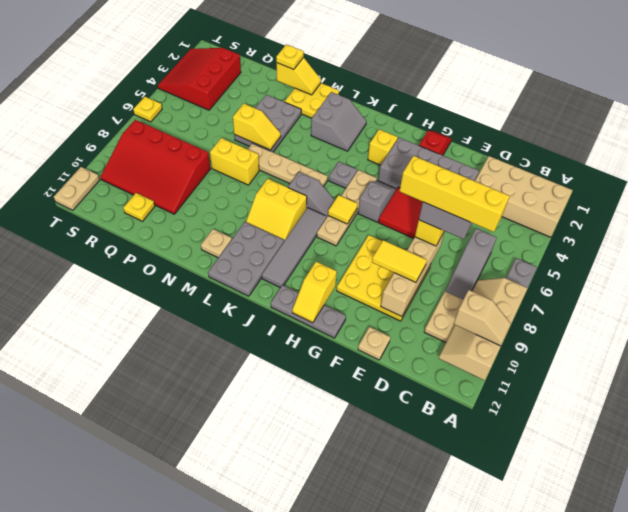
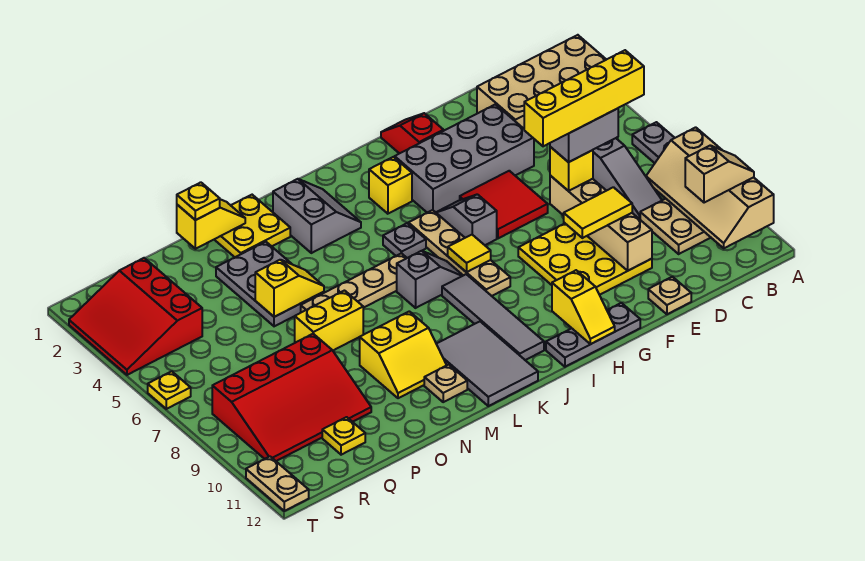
yellow 2x2 slope [246,179,307,241] -> yellow 2x2 slope moved to [360,311,447,398]
grey 2x3 plate [208,222,284,296] -> grey 2x3 tile [437,322,538,406]

